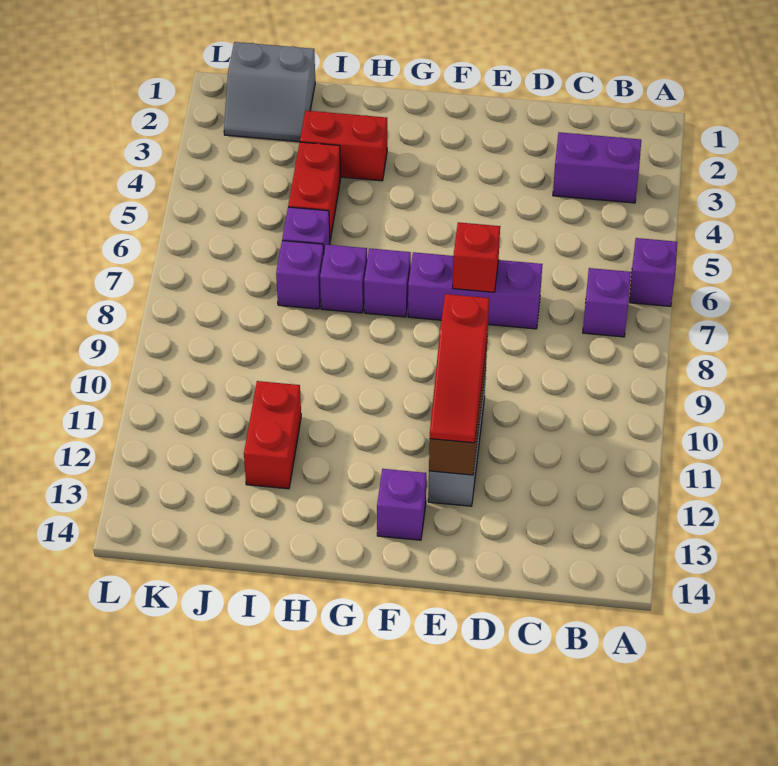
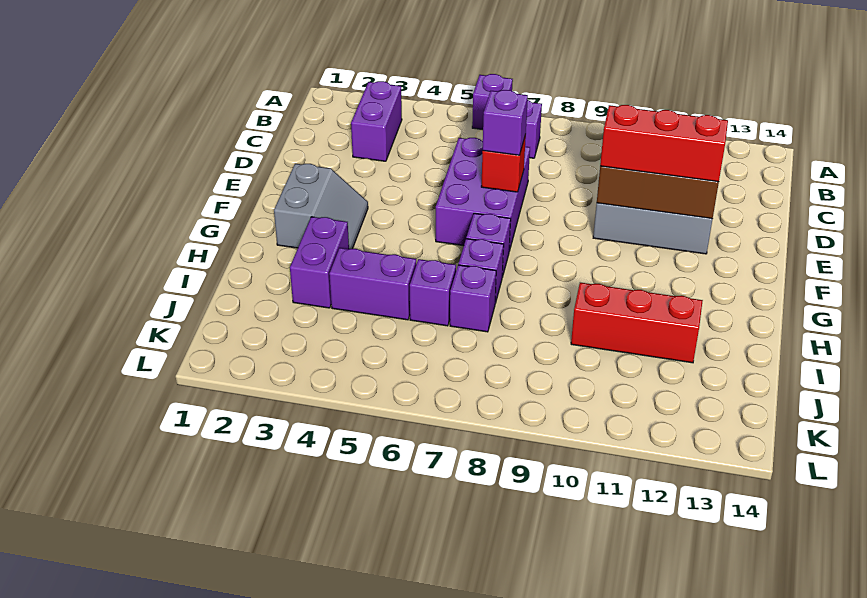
purple 1x3 brick [408,252,542,329] -> purple 2x3 brick [436,138,530,251]
red 1x3 slope [430,294,489,443] -> red 1x3 brick [600,105,728,182]
purple 1x1 brick [377,469,426,540] -> purple 1x1 brick moved to [483,90,528,155]
red 1x2 brick [300,111,387,181] -> purple 1x2 brick [290,217,349,308]
red 1x2 brick [288,142,341,240] -> purple 1x2 brick [329,248,416,320]
red 1x2 brick [244,381,301,489] -> red 1x3 brick [571,283,703,363]
grey 2x2 slope [224,42,315,142] -> grey 2x2 slope moved to [274,164,368,249]

